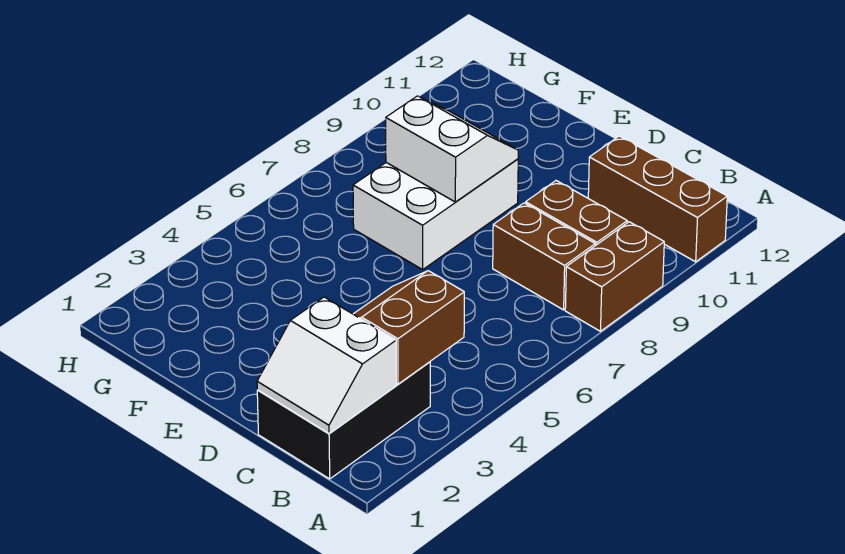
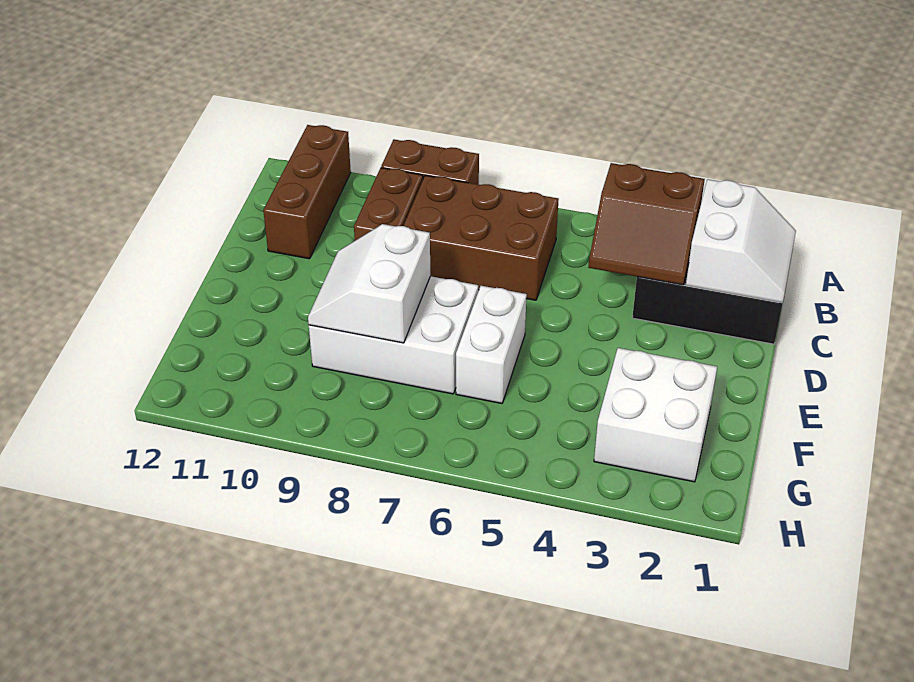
brown 1x2 brick [493,203,595,310] -> brown 2x3 brick [404,175,559,300]
none -> white 1x2 brick [456,286,527,403]
none -> white 2x2 brick [594,348,717,482]

